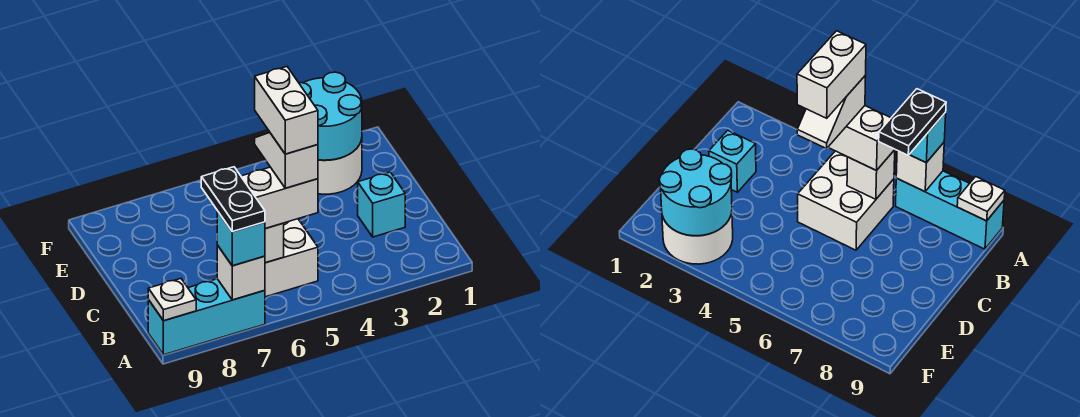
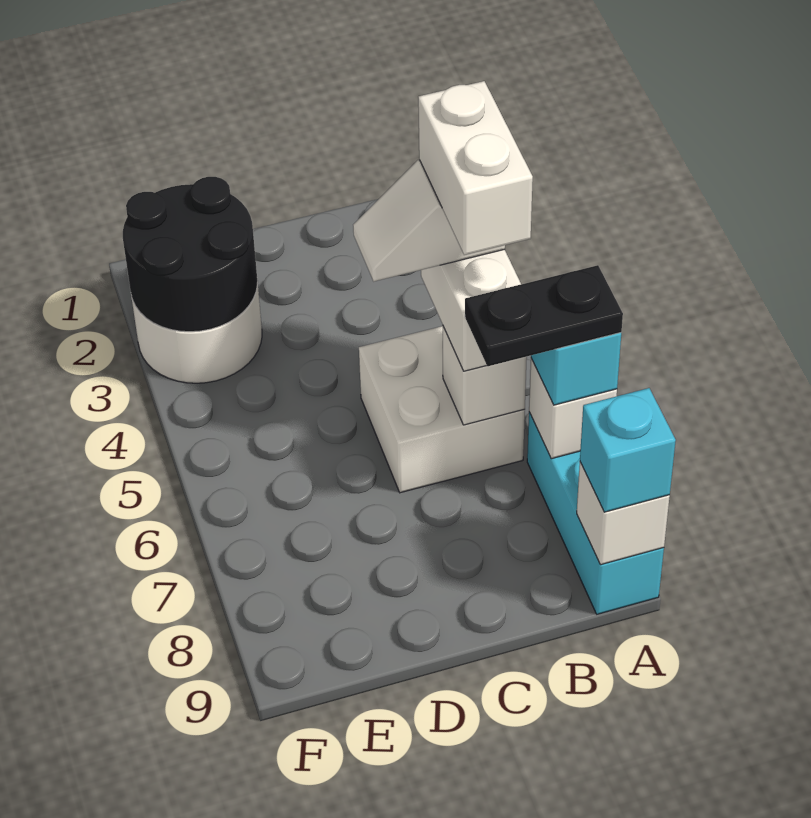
white 1x1 plate [148,279,196,321] -> white 1x1 brick [577,462,670,565]
white 1x2 brick [255,67,318,154] -> white 1x2 brick turned to [418,81,533,255]
cyan 1x1 brick [358,172,405,237] -> cyan 1x1 brick moved to [580,388,676,512]
cyan 2x2 round brick [299,72,362,160] -> black 2x2 round brick [123,177,258,332]

